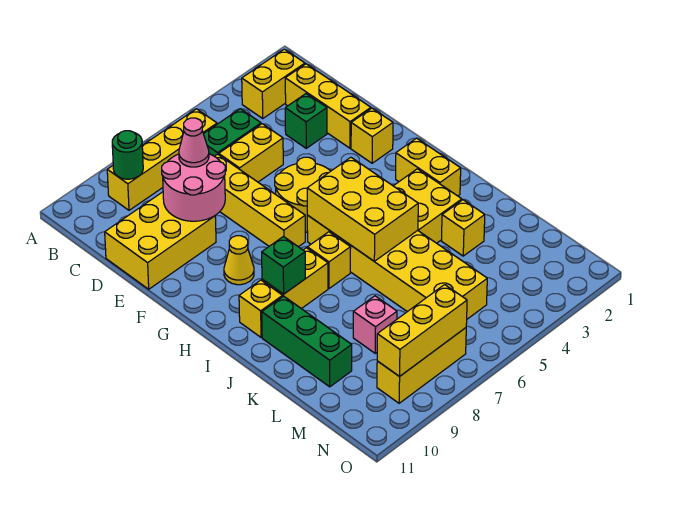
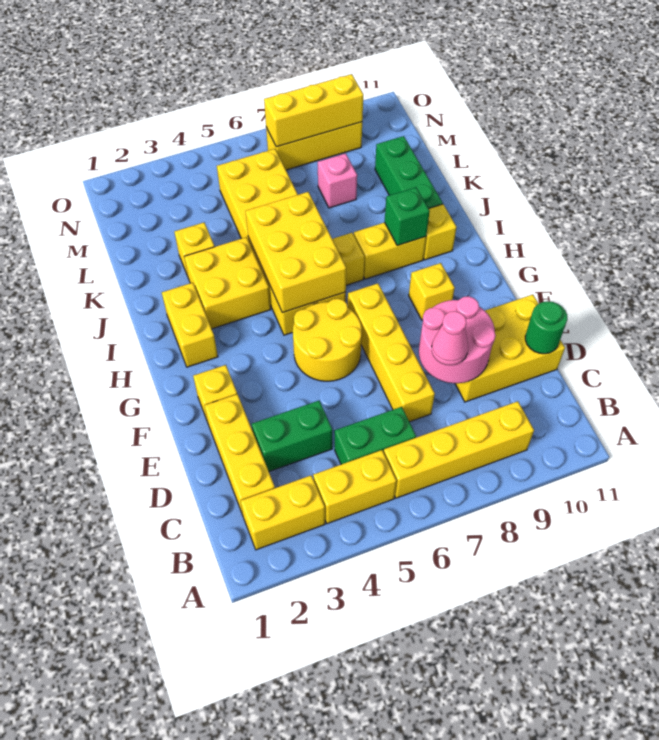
green 1x1 round brick [112,131,143,179] -> green 1x1 round brick moved to [525,301,567,354]
green 1x1 brick [285,94,327,148] -> green 1x2 brick [252,401,332,471]
yellow 1x2 brick [219,124,283,182] -> yellow 1x2 brick moved to [313,450,396,524]
yellow 1x1 cone [224,236,254,285] -> yellow 1x1 brick [409,263,455,320]

